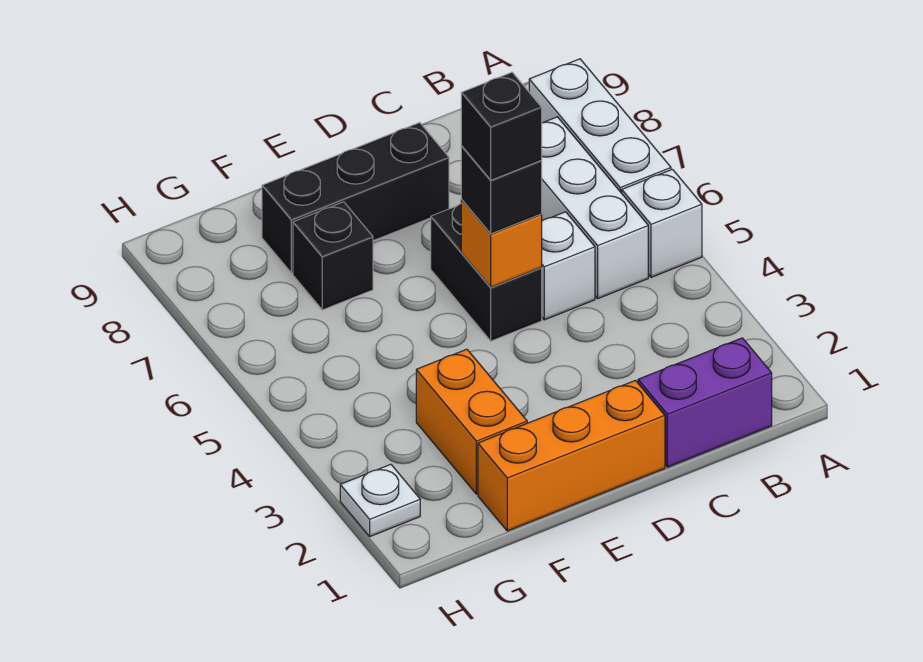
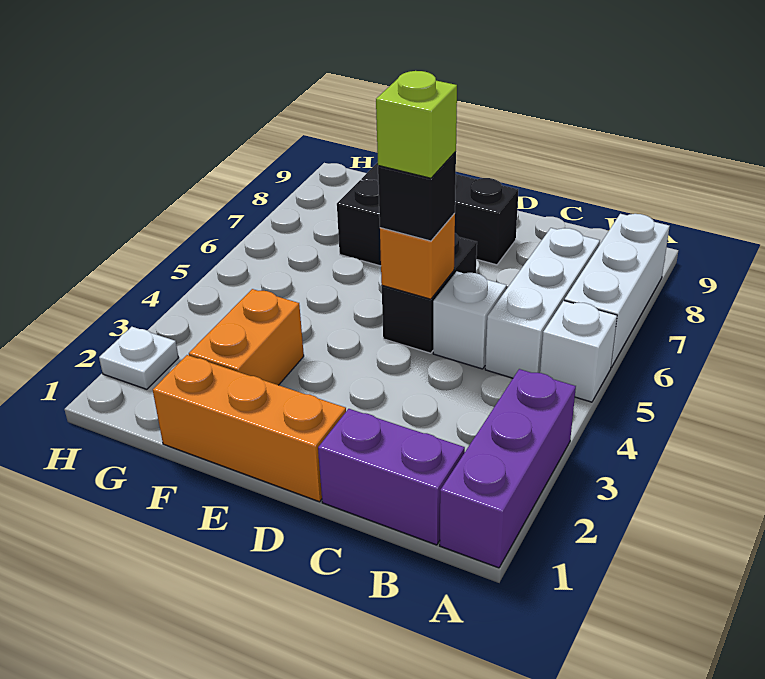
none -> purple 1x3 brick [440,369,576,568]
black 1x1 brick [461,72,542,180] -> lime 1x1 brick [376,71,457,178]

